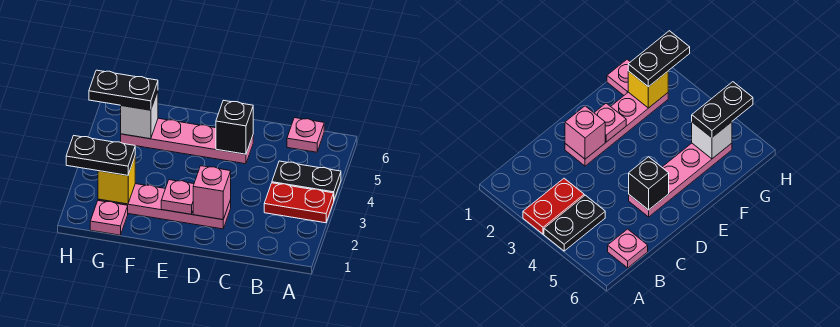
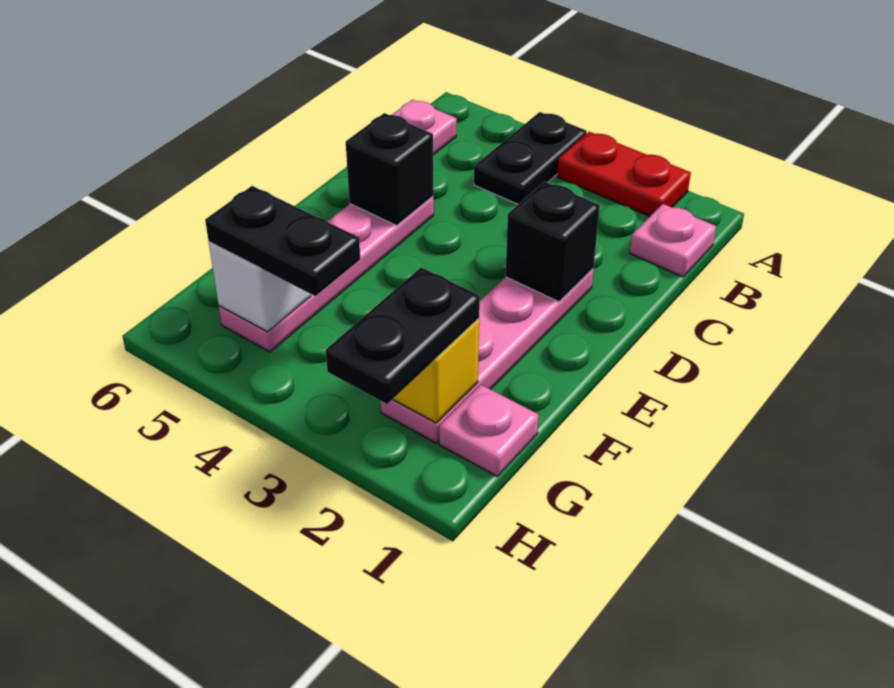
red 1x2 plate [264,183,334,223] -> red 1x2 plate turned to [557,132,691,216]
pink 1x1 brick [193,166,231,220] -> black 1x1 brick [505,181,600,302]
pink 1x1 plate [161,180,194,214] -> pink 1x1 plate moved to [630,204,716,277]
black 1x2 plate [89,70,158,110] -> black 1x2 plate turned to [205,186,360,296]

